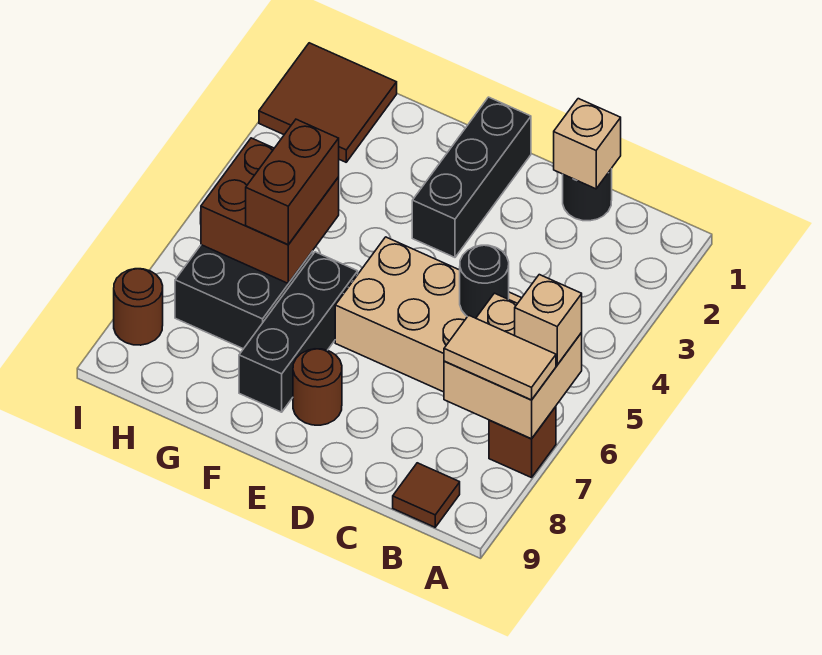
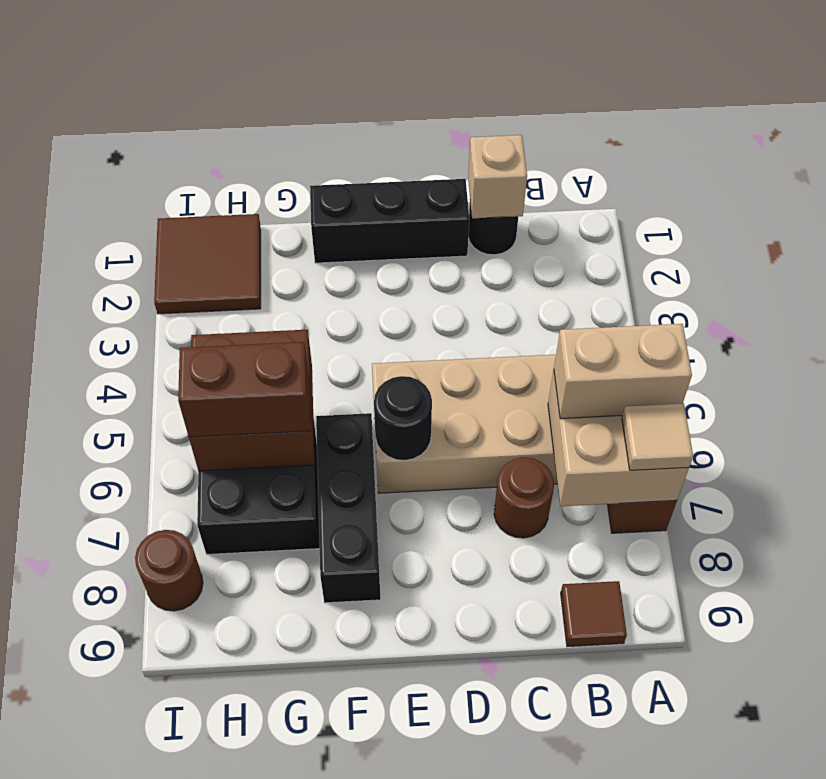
tan 1x1 brick [515,275,582,365] -> tan 1x2 brick [554,324,692,419]
tan 1x2 tile [444,315,556,400] -> tan 1x1 tile [622,403,693,470]
black 1x1 round brick [460,245,509,318] -> black 1x1 round brick moved to [374,376,432,461]
black 1x3 brick [412,97,531,257] -> black 1x3 brick turned to [310,179,469,263]
brown 1x1 round brick [293,349,342,425] -> brown 1x1 round brick moved to [494,457,554,538]
brown 1x2 brick [246,119,339,245] -> brown 1x2 brick turned to [178,342,310,437]

